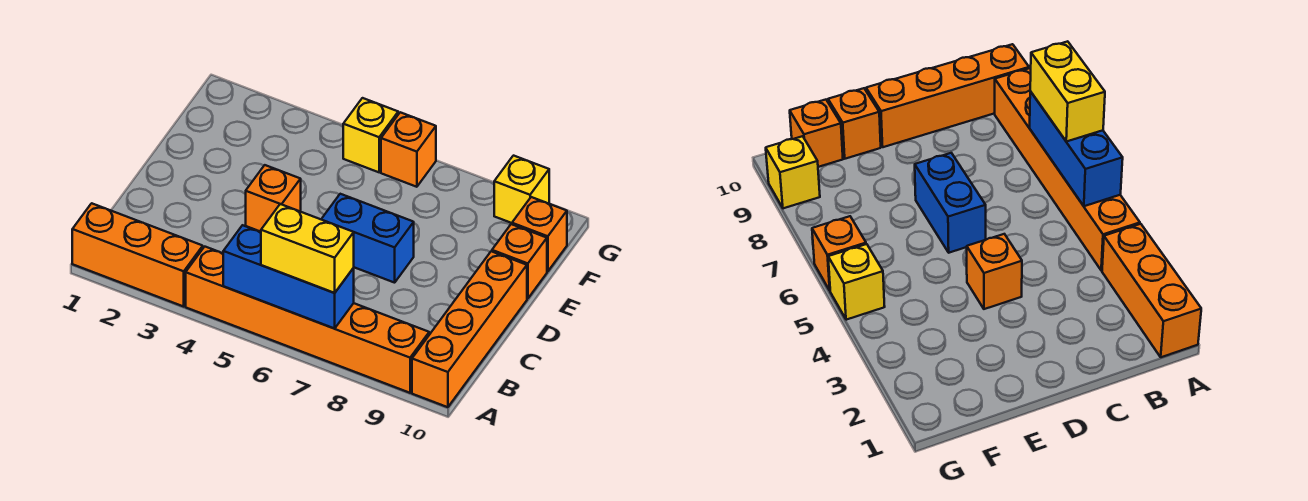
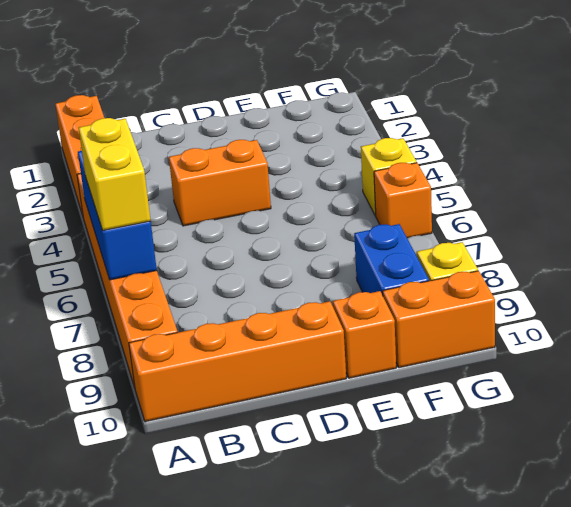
orange 1x1 brick [246,165,301,232] -> orange 1x2 brick [169,140,271,226]
blue 1x2 brick [321,194,414,283] -> blue 1x2 brick moved to [354,224,429,296]
orange 1x1 brick [512,197,567,272] -> orange 1x2 brick [383,271,495,368]

